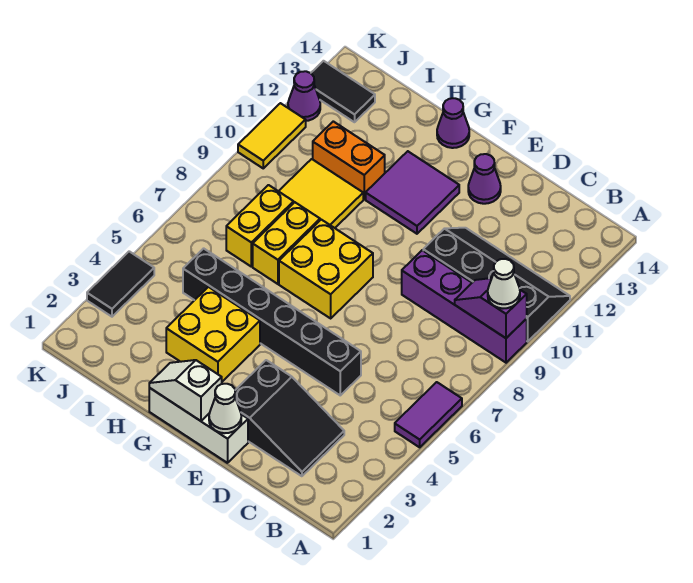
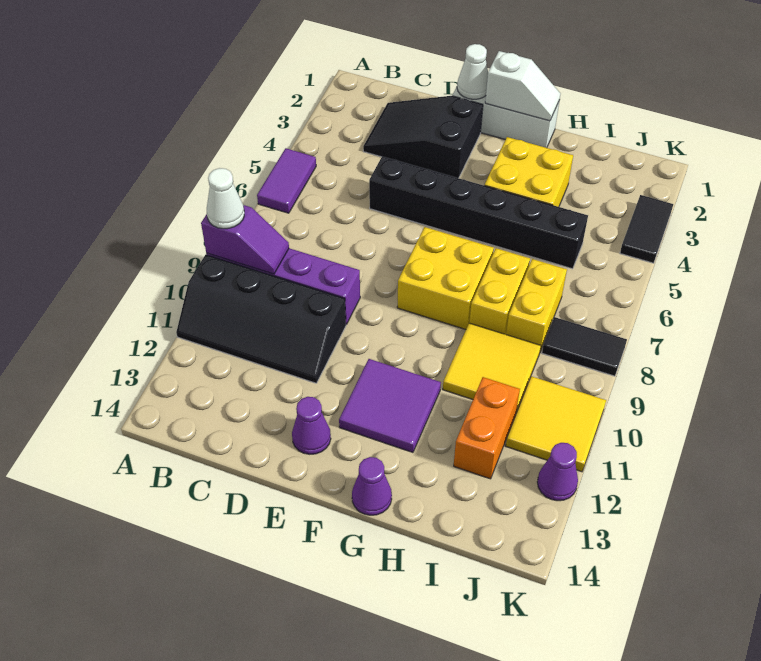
orange 1x2 brick [313,121,385,199] -> orange 1x2 brick turned to [454,377,520,479]
black 1x2 tile [311,61,375,122] -> black 1x2 tile moved to [542,317,627,376]
yellow 1x2 tile [238,103,306,168] -> yellow 2x2 tile [506,376,606,472]

